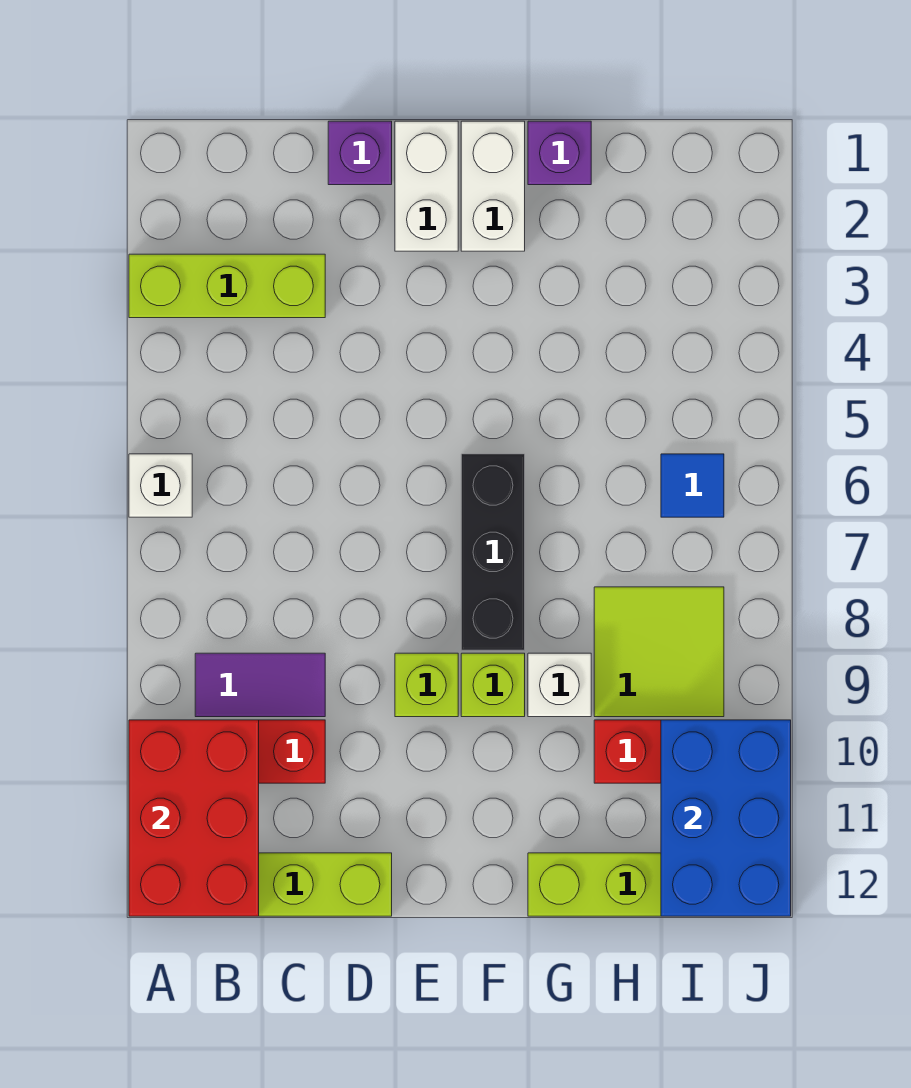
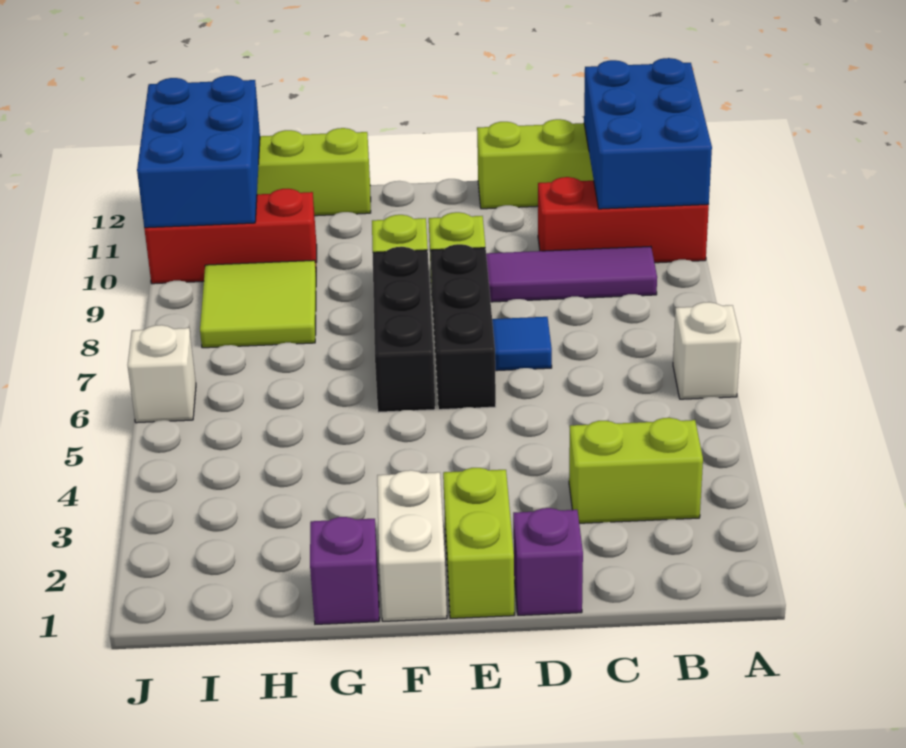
lime 1x3 brick [129,254,325,318] -> lime 1x2 brick [569,418,703,523]
red 2x3 brick [129,720,259,916] -> blue 2x3 brick [584,58,712,209]
purple 1x2 tile [195,653,325,717] -> purple 1x3 tile [486,246,657,302]
white 1x2 brick [395,121,458,251] -> lime 1x2 brick [443,468,514,618]
none -> black 1x3 brick [430,244,496,410]
white 1x1 brick [528,653,591,717] -> white 1x1 brick moved to [128,325,196,423]
blue 1x1 tile [661,454,724,517] -> blue 1x1 tile moved to [492,317,552,371]

